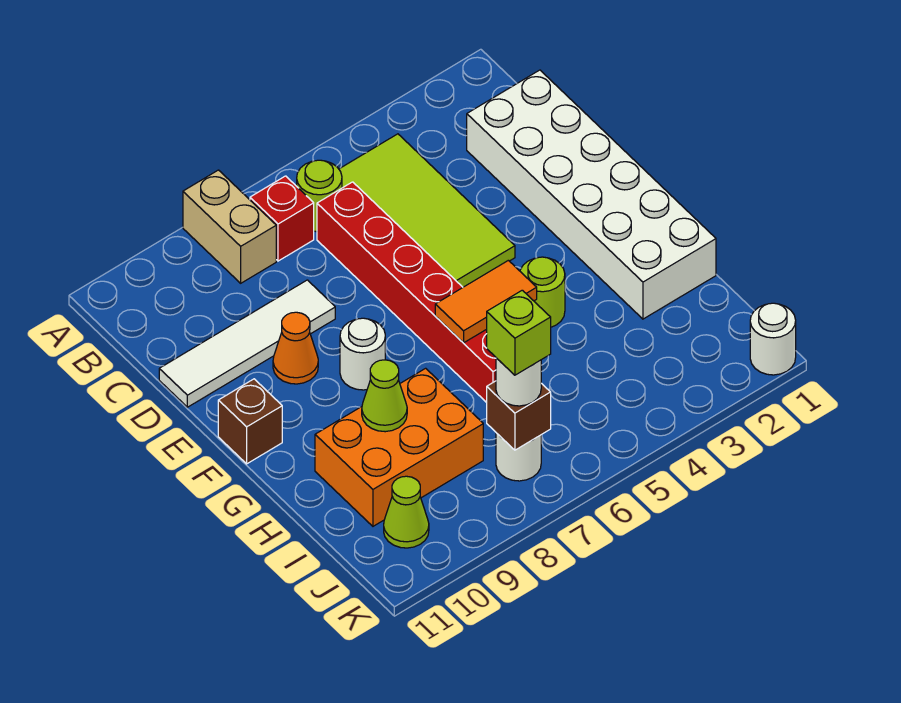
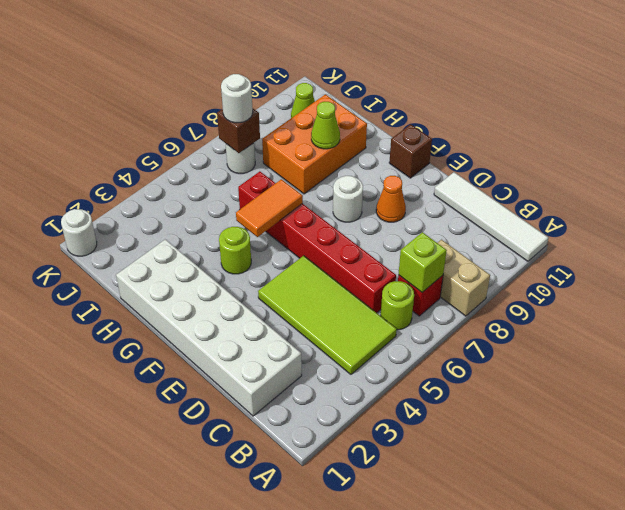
white 1x4 tile [159,280,335,407] -> white 1x4 tile turned to [434,172,548,261]
lime 1x1 brick [487,290,551,375] -> lime 1x1 brick moved to [398,232,447,292]

